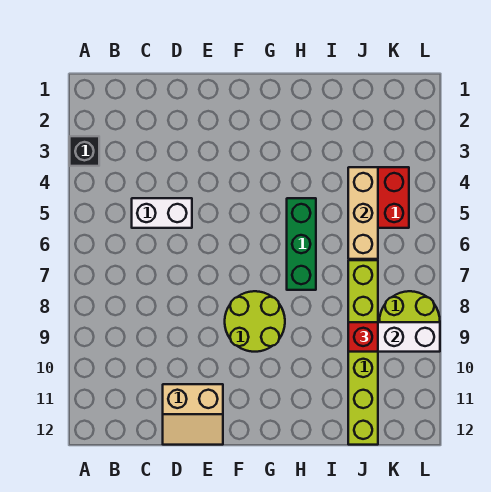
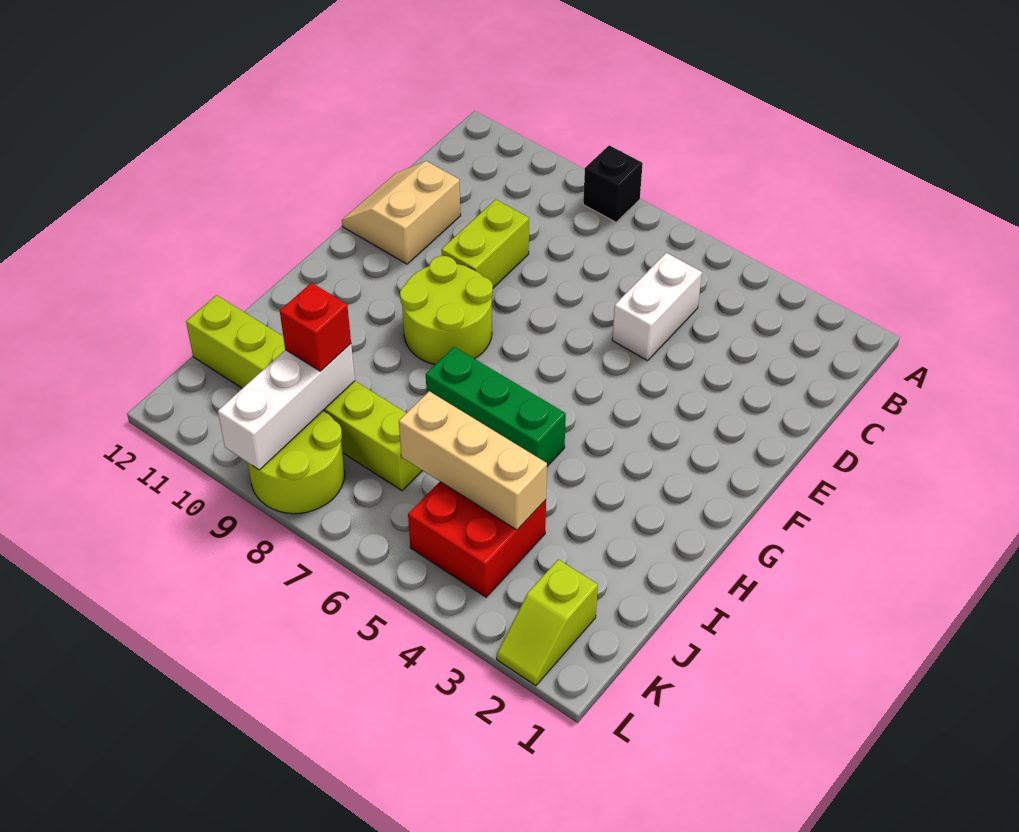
black 1x1 brick [70,136,99,166] -> black 1x1 brick moved to [583,145,643,222]
none -> lime 1x2 brick [441,199,529,288]
none -> lime 1x2 slope [497,559,598,686]

